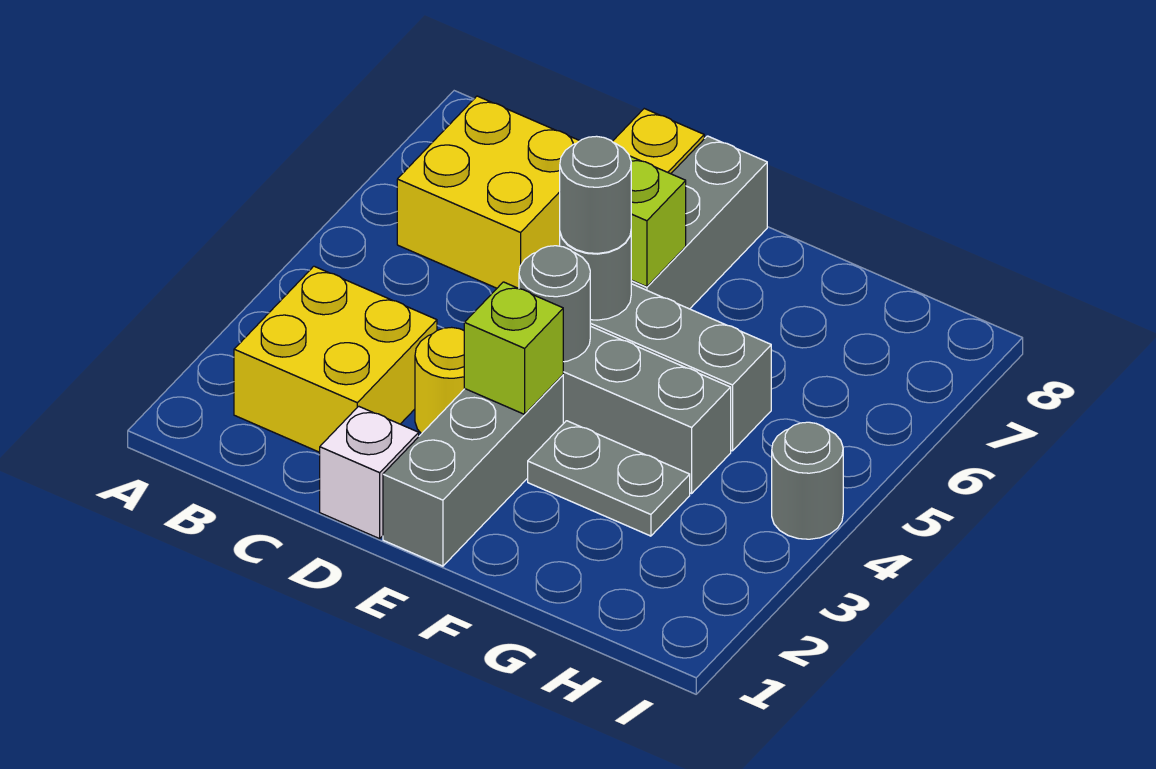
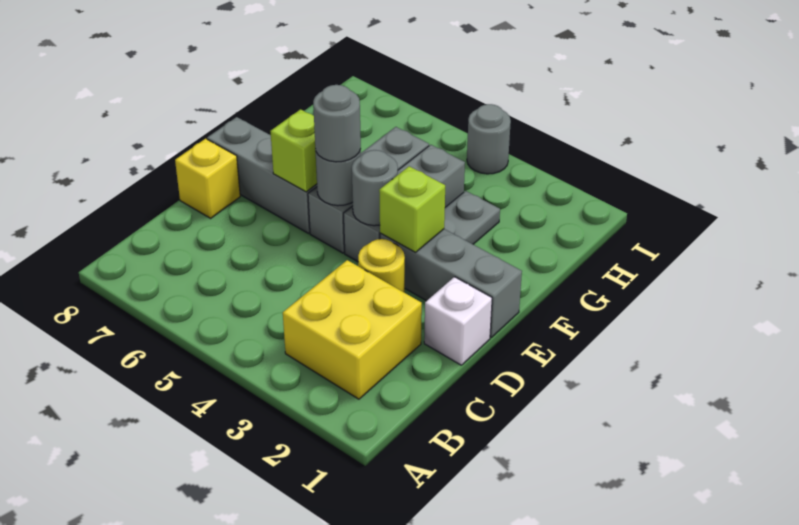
yellow 2x2 brick [397,96,579,289] -> none

